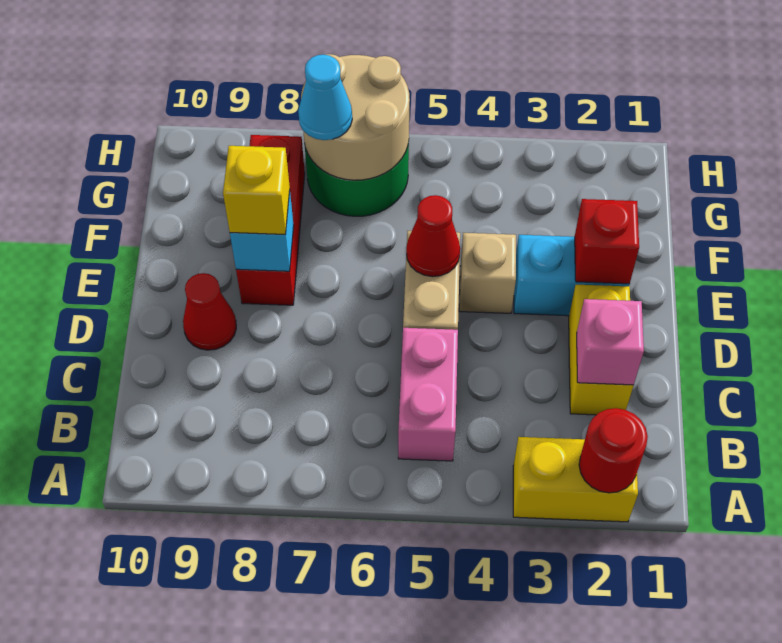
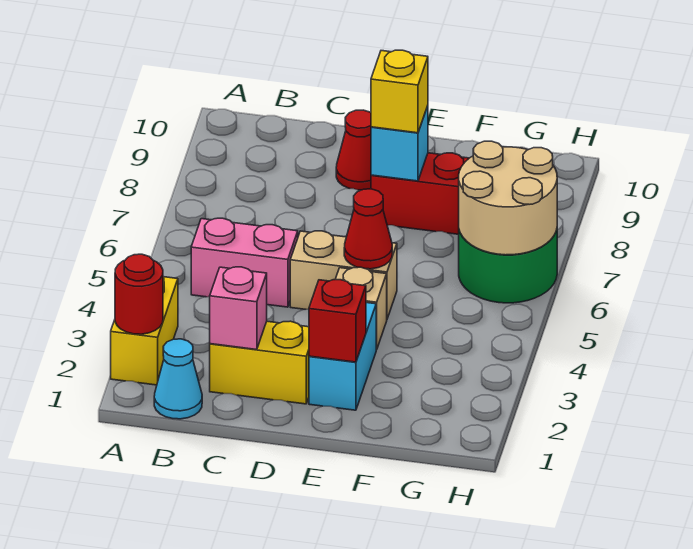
cyan 1x1 cone [298,55,352,140] -> cyan 1x1 cone moved to [154,339,202,419]

